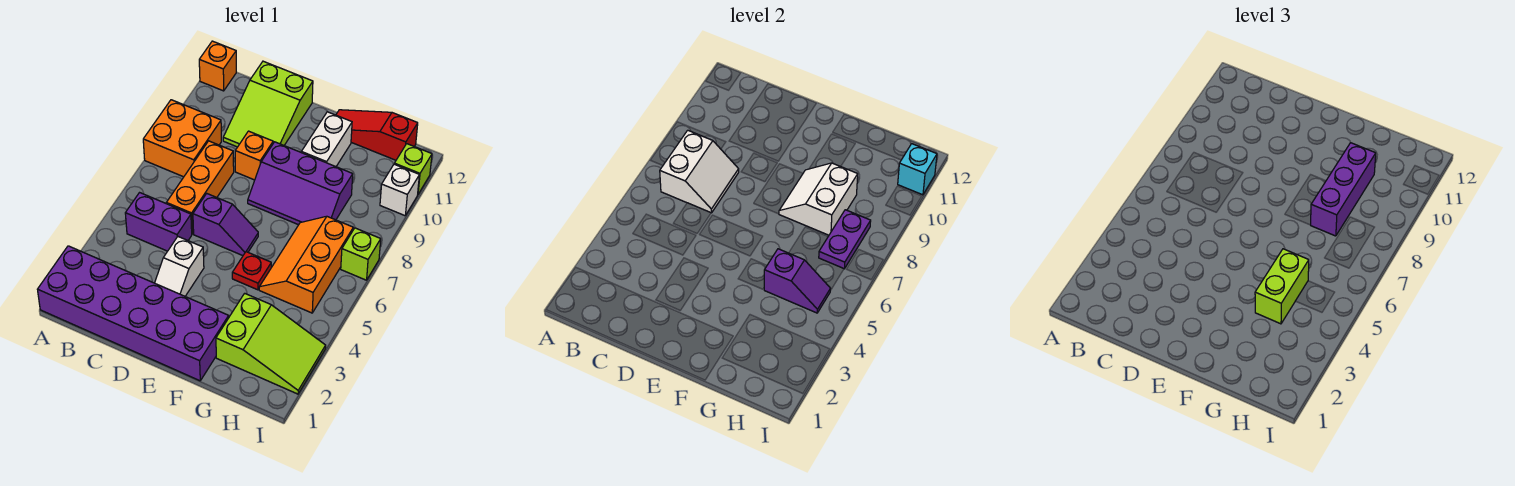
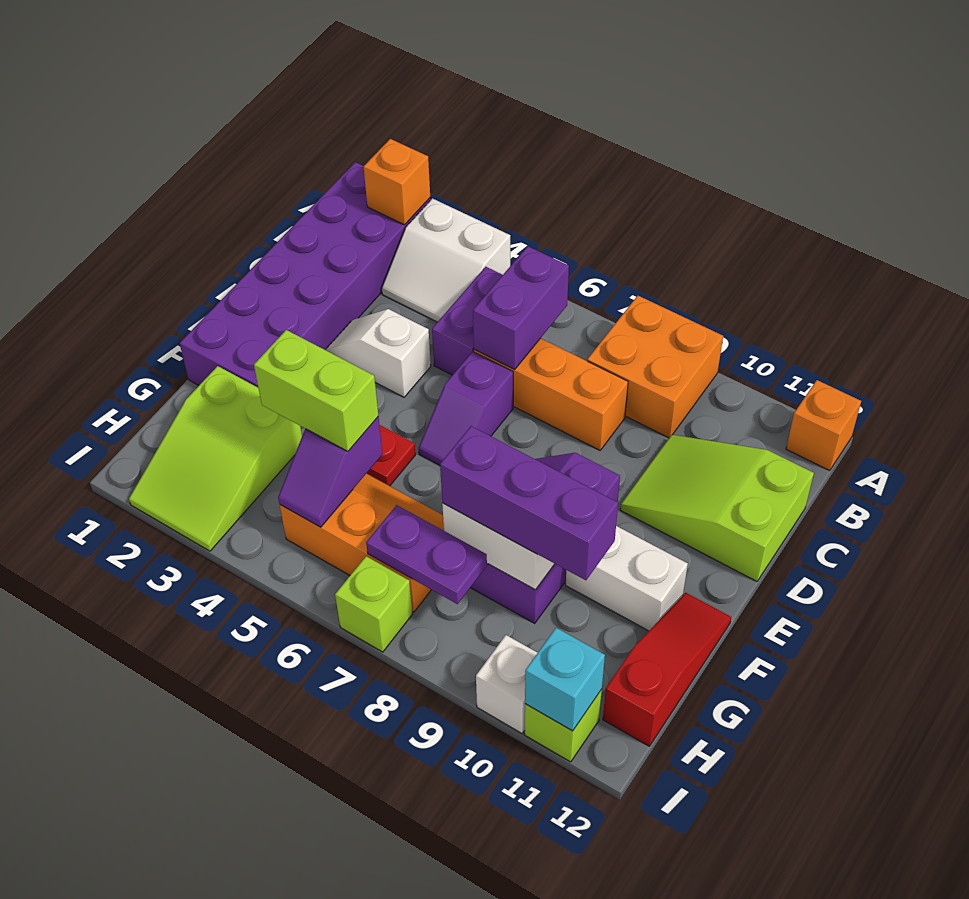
none -> purple 1x2 brick [473,246,569,369]
white 2x2 slope [660,130,739,213] -> white 2x2 slope moved to [382,198,510,322]
orange 1x1 brick [235,131,273,180] -> orange 1x1 brick moved to [364,139,430,225]

